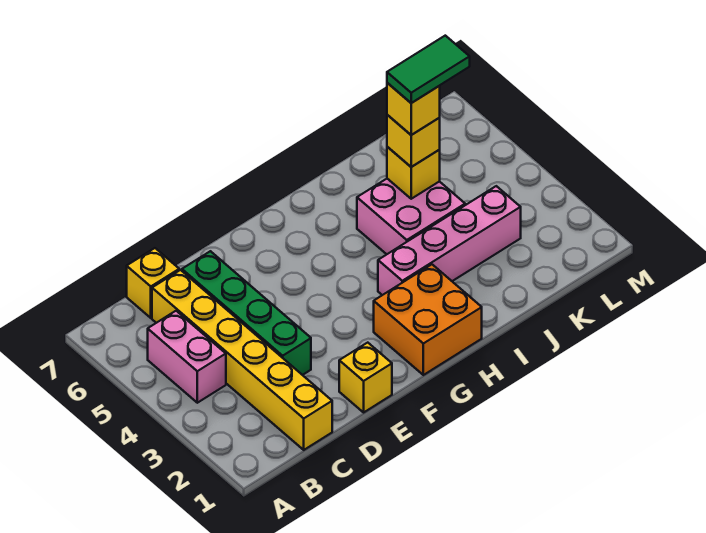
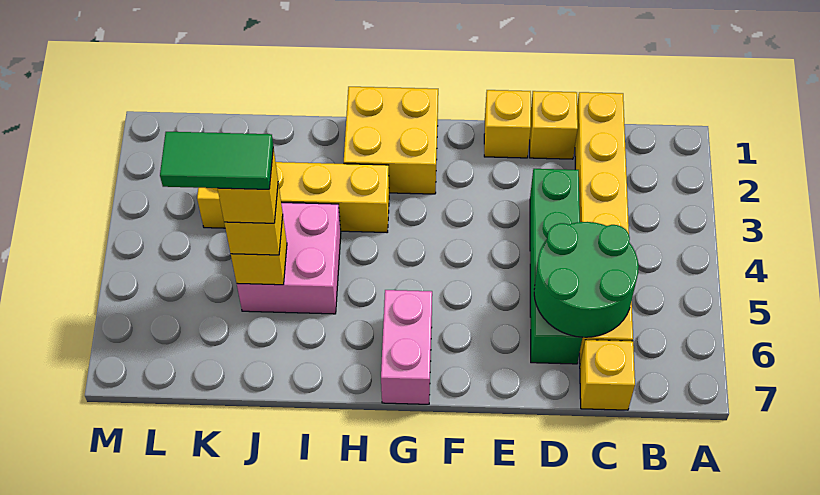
pink 1x2 brick [148,311,226,403] -> pink 1x2 brick moved to [381,290,432,404]
none -> green 2x2 round brick [534,222,639,337]
none -> yellow 1x1 brick [530,91,578,159]
orange 2x2 brick [374,264,482,375] -> yellow 2x2 brick [344,87,438,194]
pink 1x4 brick [378,186,521,295] -> yellow 1x4 brick [197,162,389,232]

